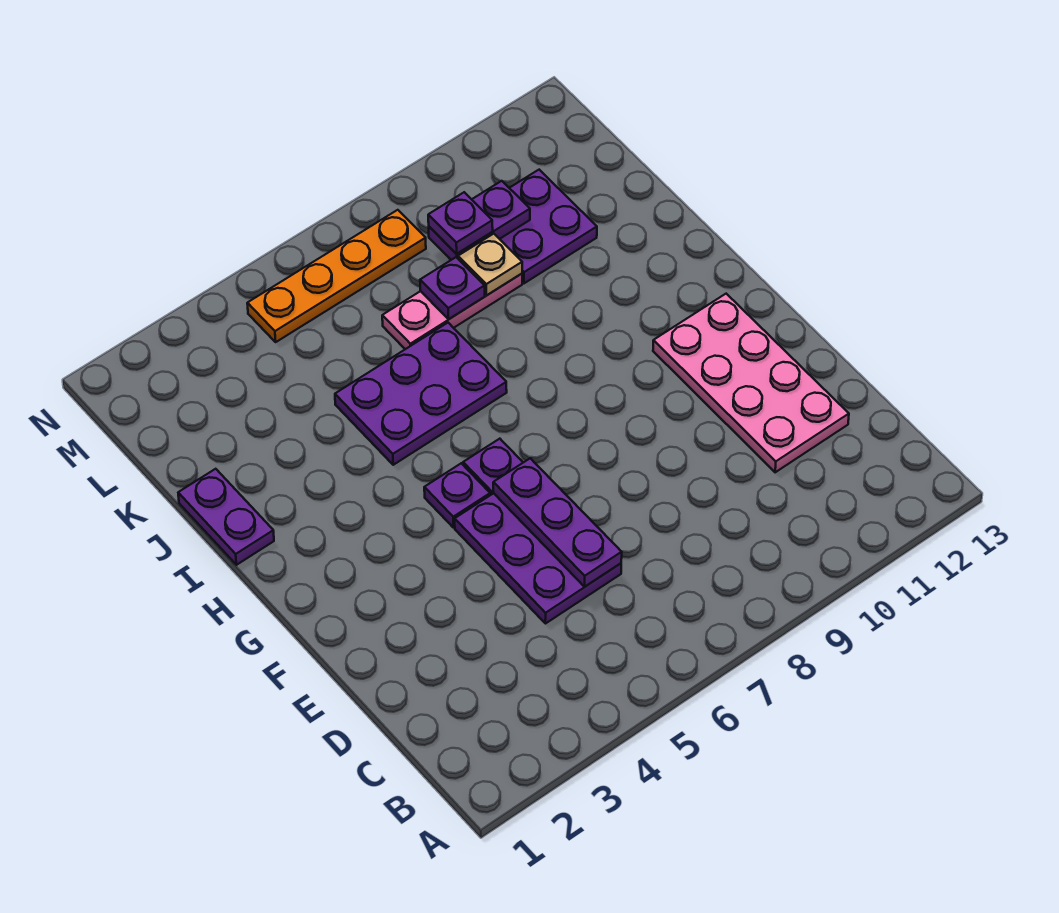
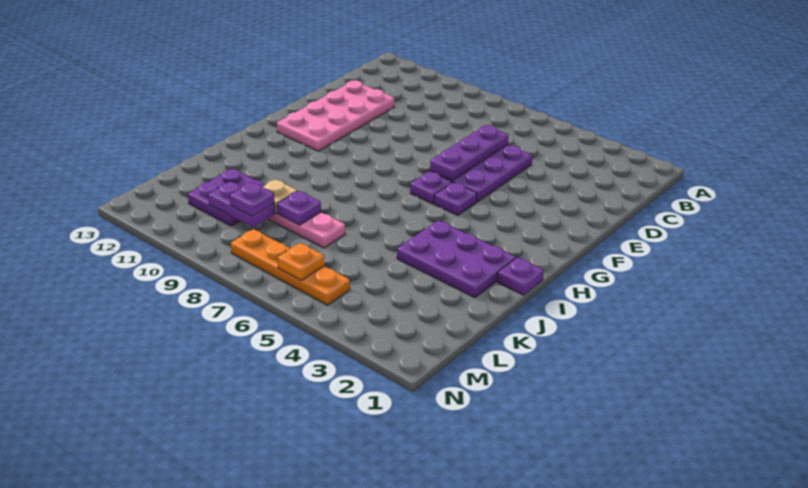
purple 1x2 plate [178,469,274,565] -> purple 1x1 plate [497,257,544,295]
purple 2x3 plate [335,323,507,465] -> purple 2x3 plate moved to [397,220,516,298]
none -> orange 1x1 plate [277,243,324,280]

